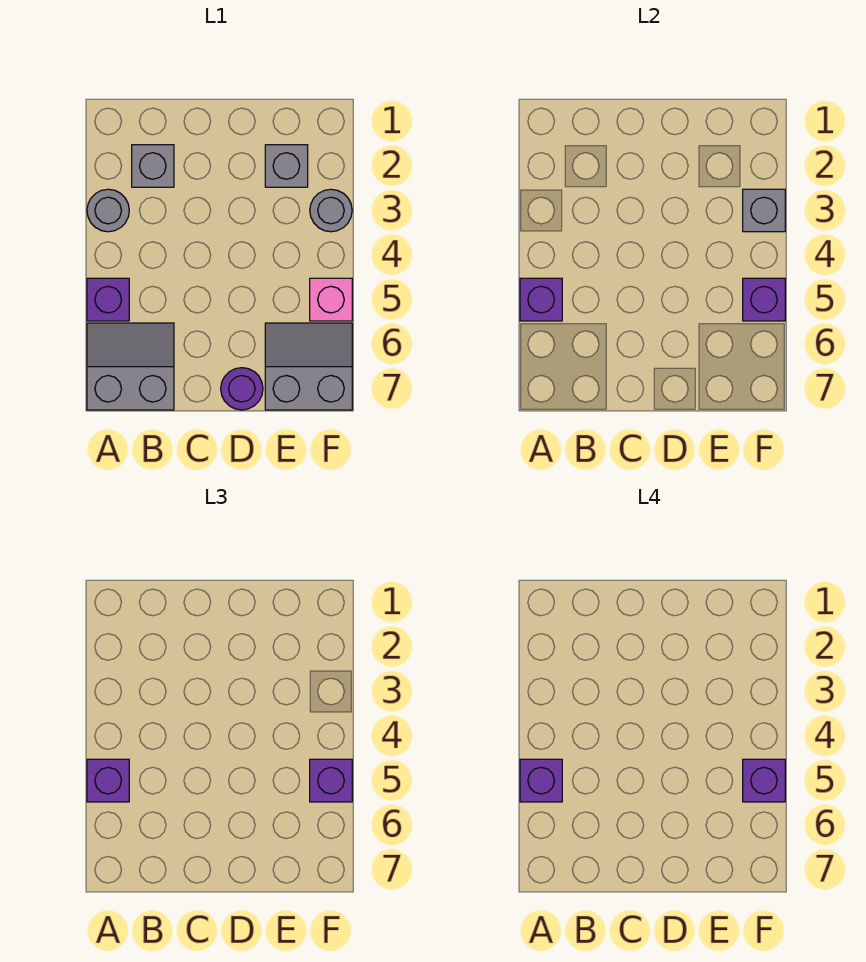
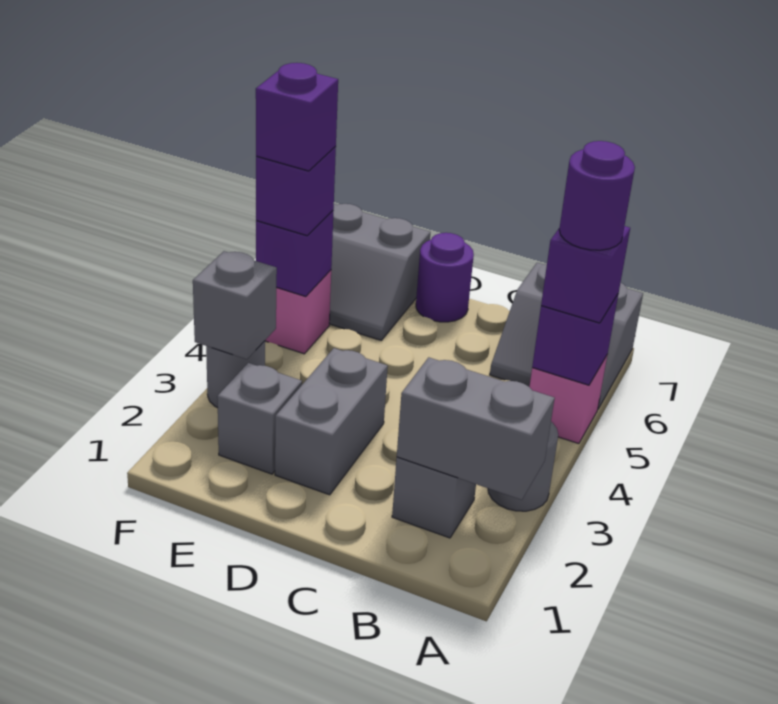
none -> grey 1x2 brick [397,357,555,500]
purple 1x1 brick [87,278,129,321] -> pink 1x1 brick [530,356,607,444]
purple 1x1 brick [520,759,562,802] -> purple 1x1 round brick [559,141,635,250]
none -> grey 1x2 brick [275,348,388,495]

